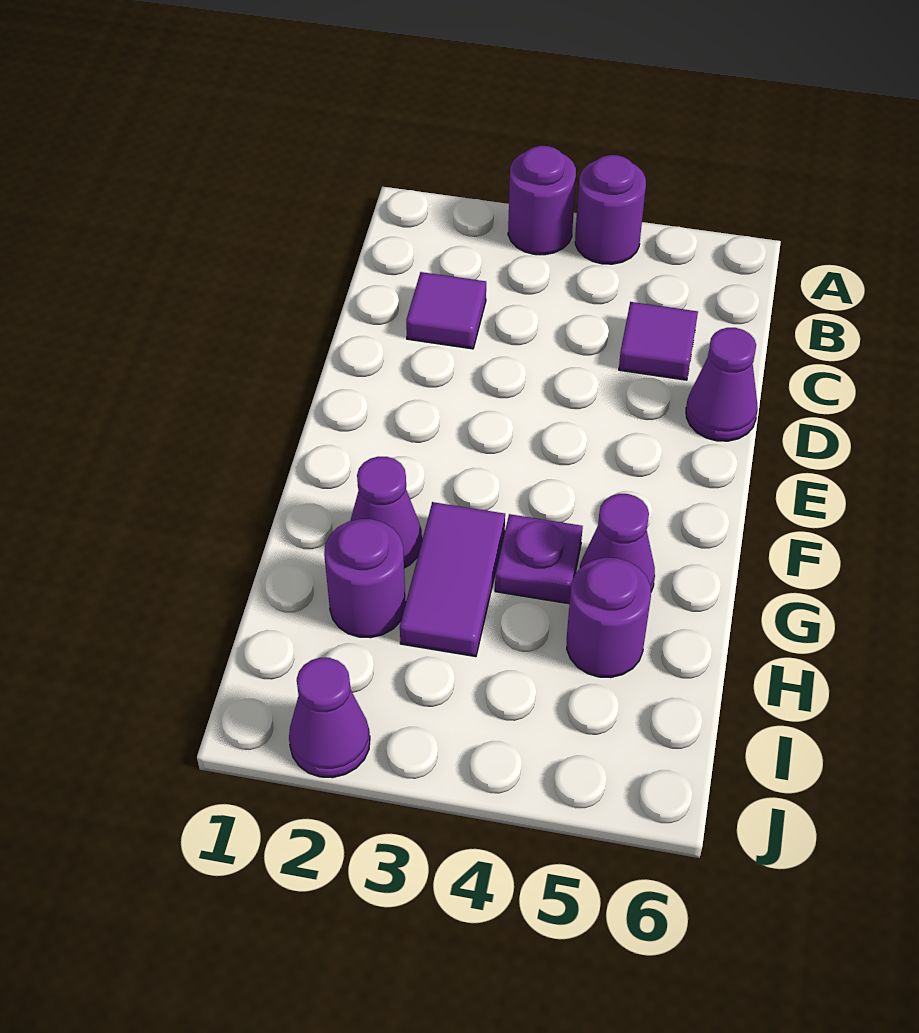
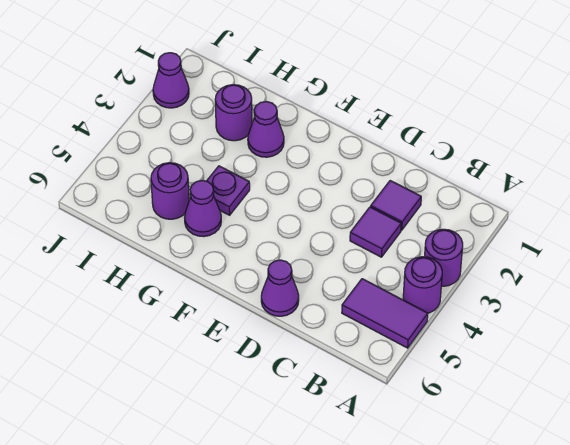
purple 1x1 tile [619,302,698,380] -> purple 1x1 tile moved to [350,207,401,257]
purple 1x2 tile [400,502,505,657] -> purple 1x2 tile moved to [342,279,428,348]

